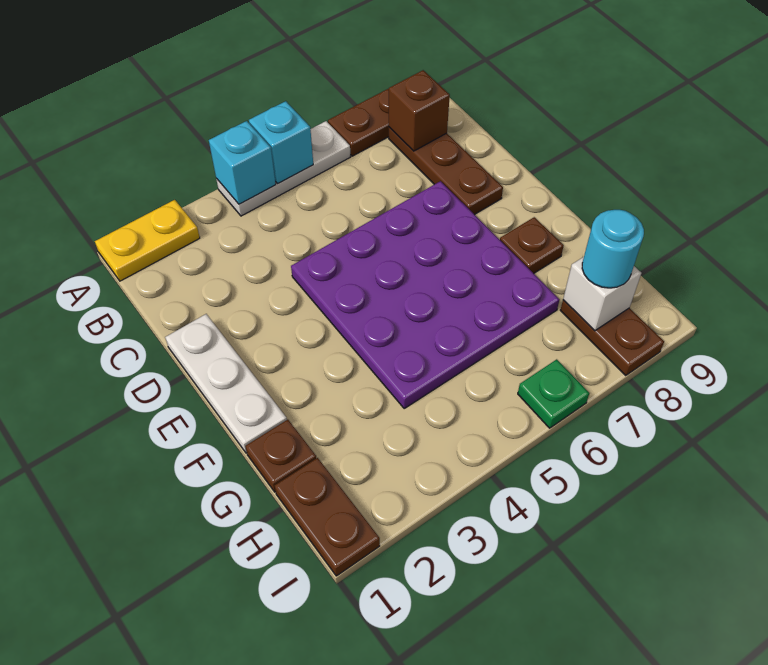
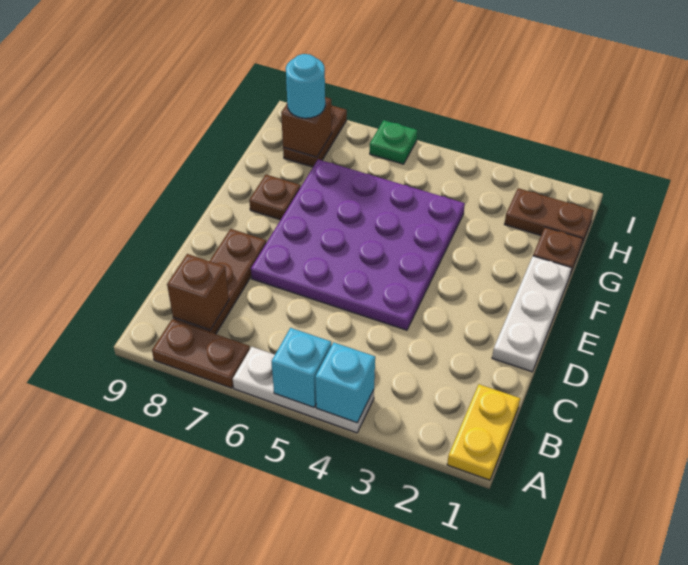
yellow 1x2 plate [95,200,200,281] -> yellow 1x2 plate turned to [447,384,520,480]
brown 1x2 plate [275,458,380,576] -> brown 1x2 plate turned to [505,188,594,246]
white 1x1 brick [563,257,641,331] -> brown 1x1 brick [281,97,332,157]

